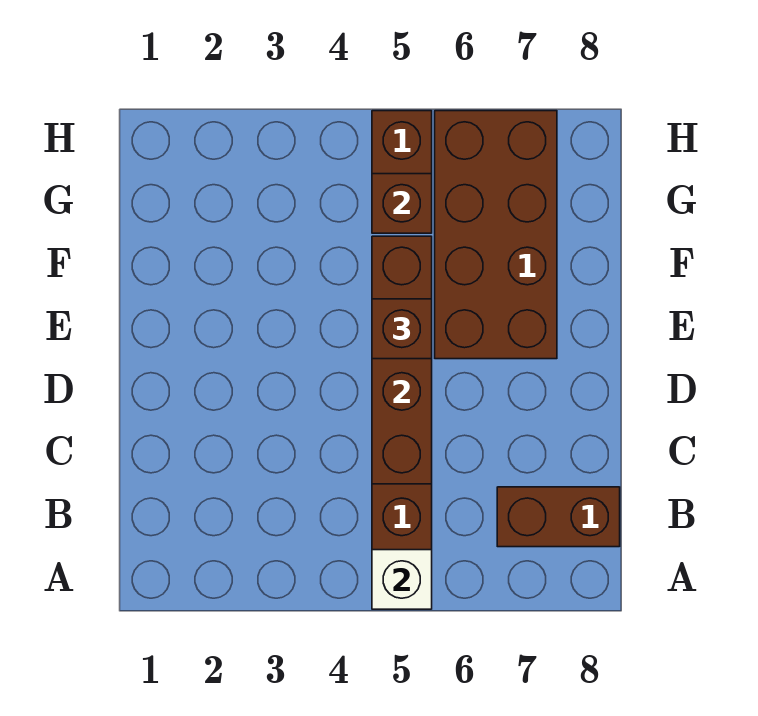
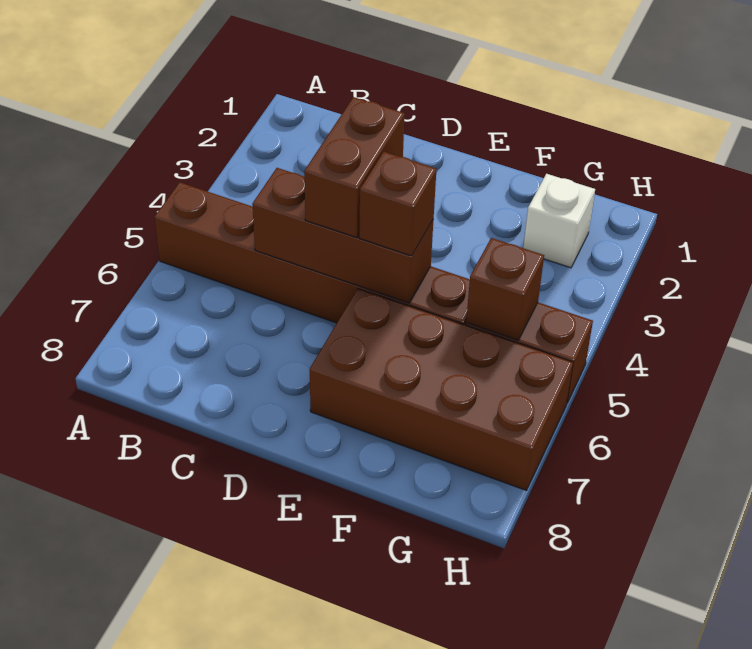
white 1x1 brick [372,550,432,609] -> white 1x1 brick moved to [523,174,595,268]
brown 1x2 brick [497,487,620,547] -> brown 1x2 brick moved to [304,97,405,238]

